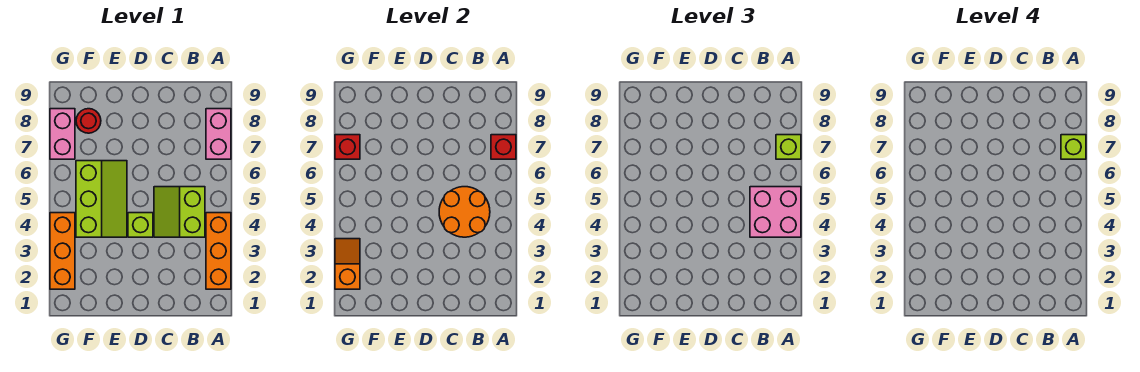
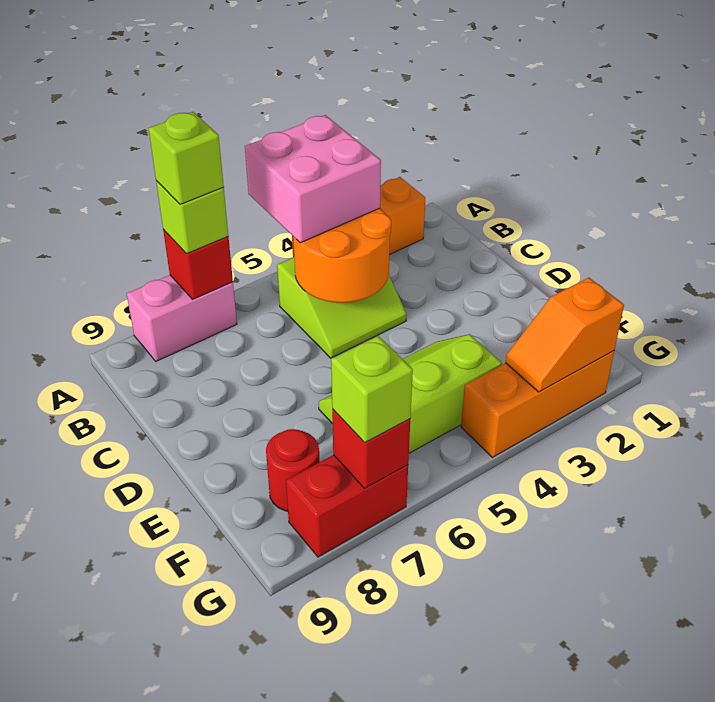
lime 1x1 brick [128,213,153,237] -> lime 1x1 brick moved to [331,336,413,443]
pink 1x2 brick [50,109,75,159] -> red 1x2 brick [286,455,408,557]

